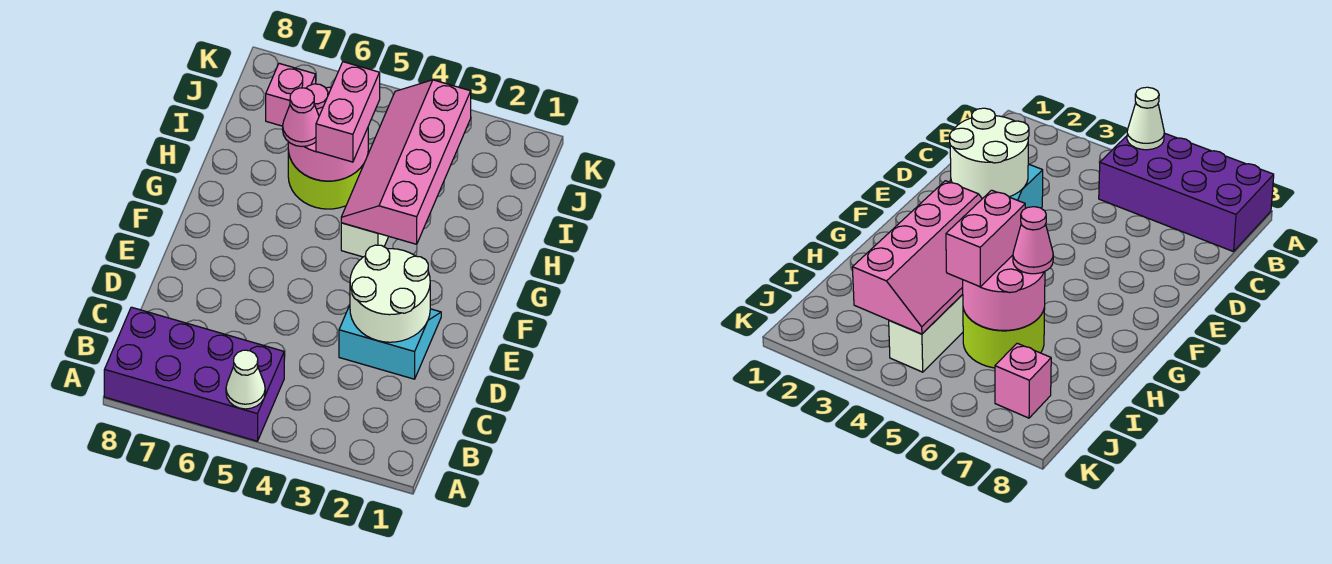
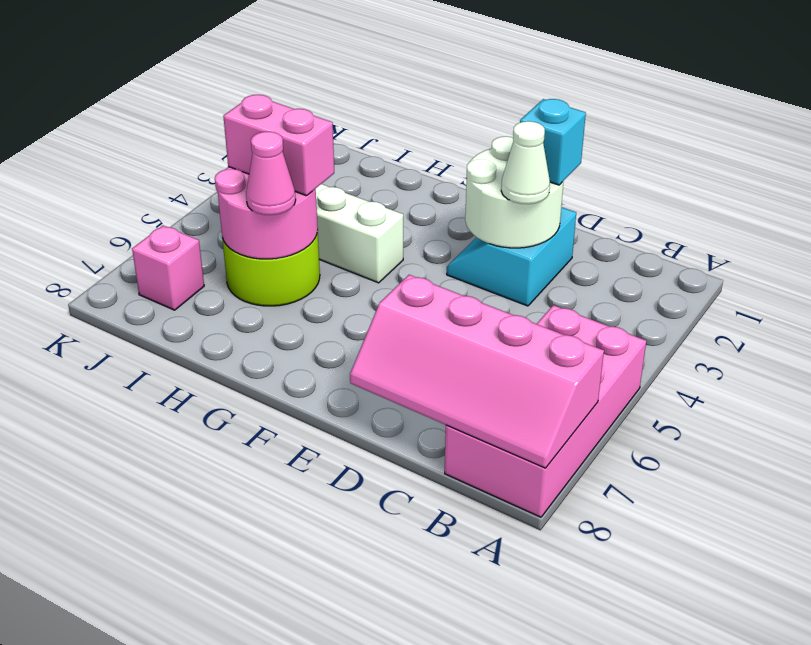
purple 2x4 brick [104,307,284,441] -> pink 2x4 brick [445,305,646,517]
white 1x1 cone [226,350,265,409] -> white 1x1 cone moved to [501,121,550,204]
none -> cyan 1x1 brick [520,99,586,185]
pink 2x4 slope [341,80,471,244] -> pink 2x4 slope moved to [350,275,604,468]

